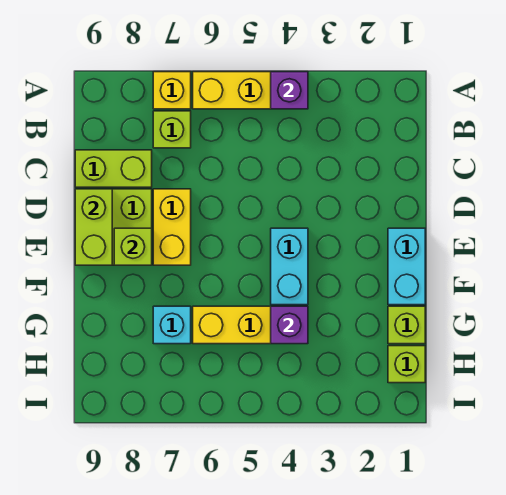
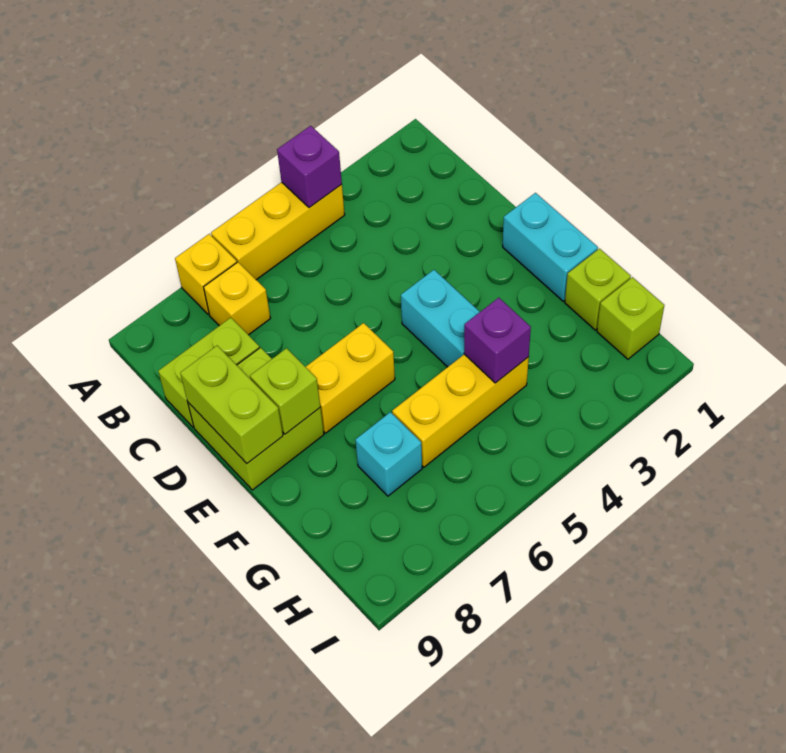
lime 1x1 brick [153,111,191,148] -> yellow 1x1 brick [204,262,270,335]
yellow 1x2 brick [153,189,191,265] -> yellow 1x2 brick turned to [306,323,395,433]

